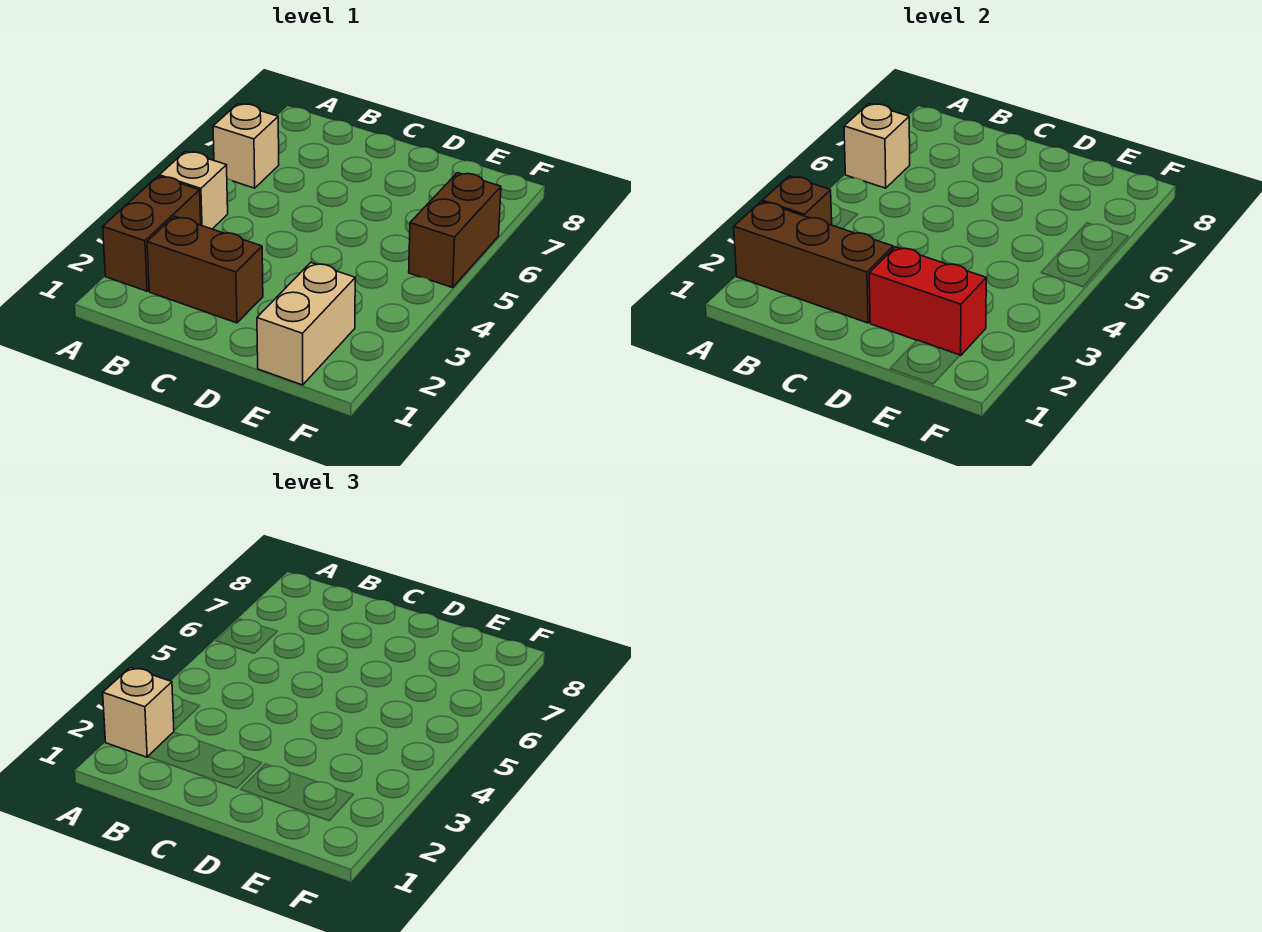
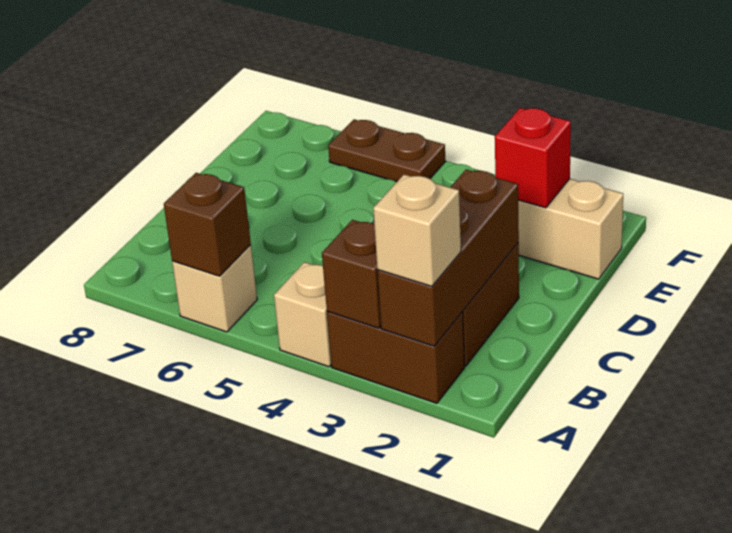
tan 1x1 brick [844,104,910,188] -> brown 1x1 brick [164,173,251,276]
red 1x2 brick [869,247,986,356] -> red 1x1 brick [495,108,571,208]
brown 1x2 brick [409,173,501,288] -> brown 1x2 plate [328,119,446,182]

